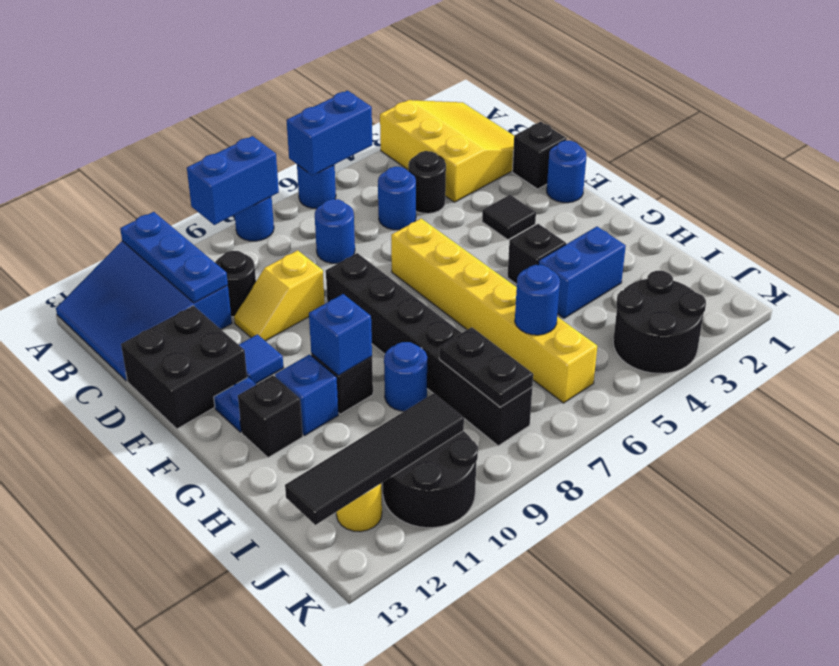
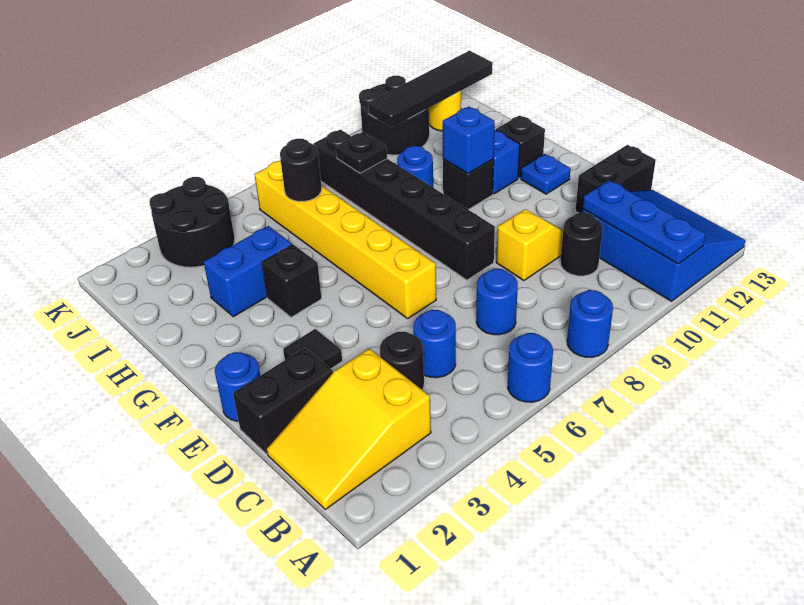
yellow 3x3 slope [380,100,514,202] -> yellow 2x3 slope [267,349,431,509]
blue 1x2 brick [287,91,372,175] -> none
blue 1x2 brick [187,136,279,225] -> none
black 1x1 brick [512,122,567,189] -> black 1x2 brick [233,348,333,454]
black 2x2 brick [121,306,247,429] -> black 1x2 brick [575,145,656,213]
blue 1x1 tile [239,334,283,384] -> none
blue 1x1 round brick [515,265,560,335] -> black 1x1 round brick [280,139,322,201]
black 1x2 plate [439,327,533,407] -> black 1x1 plate [336,132,387,173]

